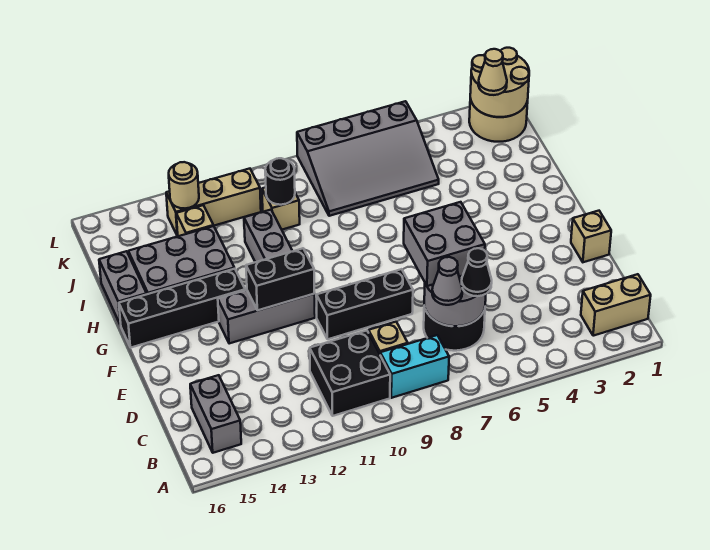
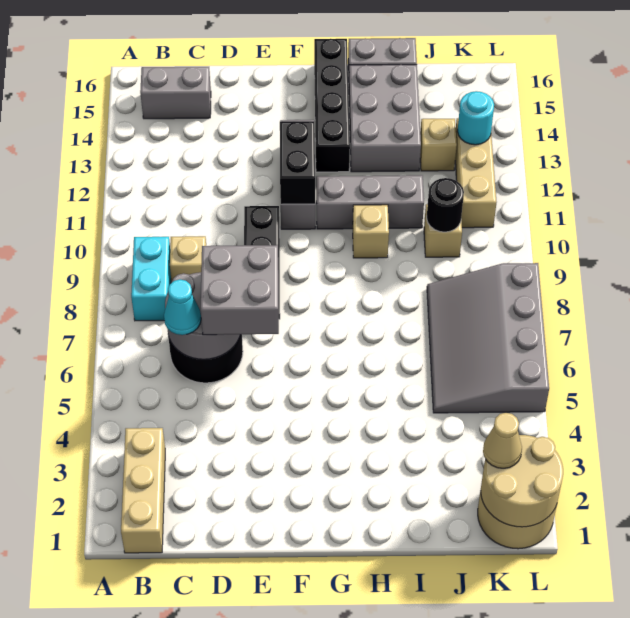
tan 1x2 brick [581,274,651,336] -> tan 1x3 brick [121,428,165,553]
black 2x2 brick [310,331,390,416] -> none
black 1x1 cone [461,248,492,296] -> cyan 1x1 cone [164,280,201,335]
grey 1x1 cone [432,257,462,305] -> none
tan 1x1 brick [571,211,611,262] -> tan 1x1 brick moved to [353,205,389,258]
tan 1x1 round brick [169,162,199,208] -> cyan 1x1 round brick [457,91,494,145]

